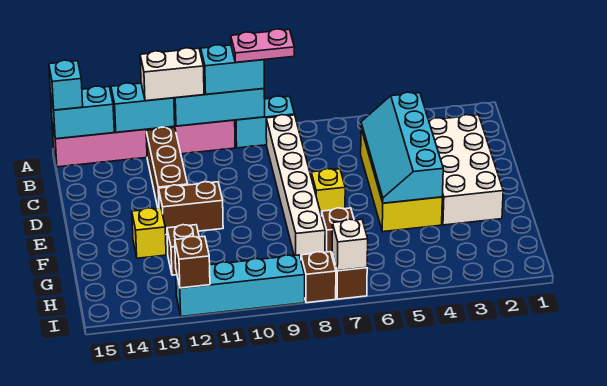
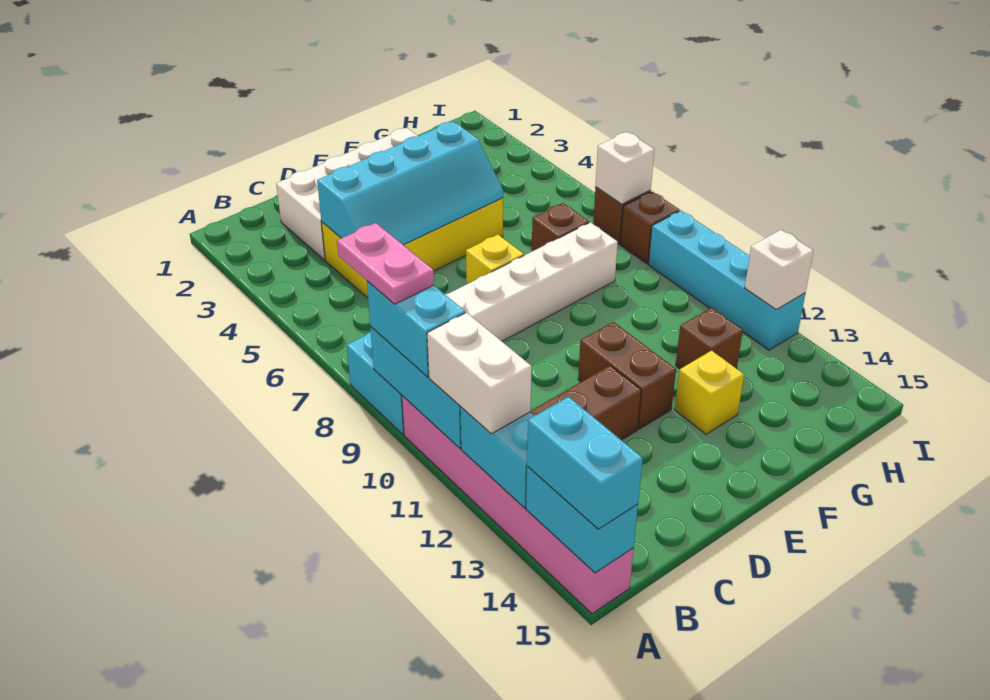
cyan 1x1 brick [49,60,83,110] -> cyan 1x2 brick [527,397,643,529]
brown 1x1 brick [175,236,210,288] -> white 1x1 brick [745,230,814,309]

